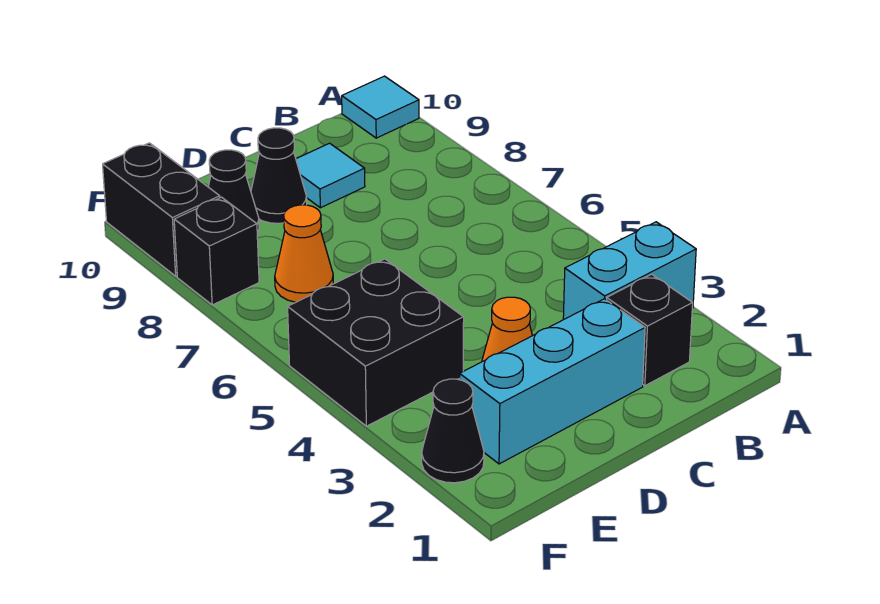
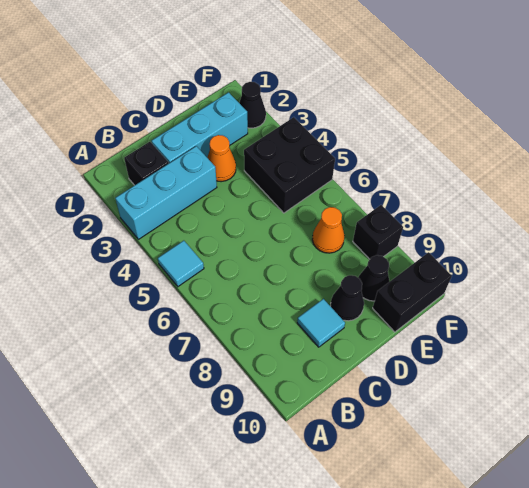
cyan 1x2 brick [563,222,696,320] -> cyan 1x3 brick [115,146,217,239]
cyan 1x1 tile [342,76,419,138] -> cyan 1x1 tile moved to [158,241,204,286]
black 1x2 brick [103,143,220,276] -> black 1x2 brick turned to [373,252,452,332]

